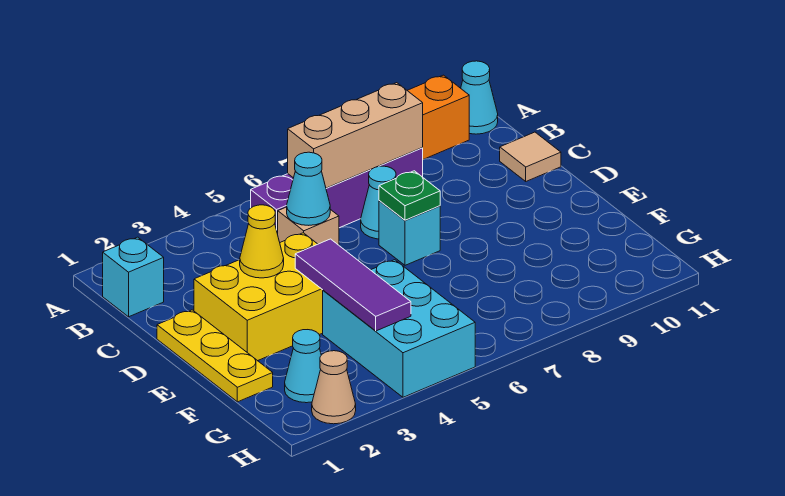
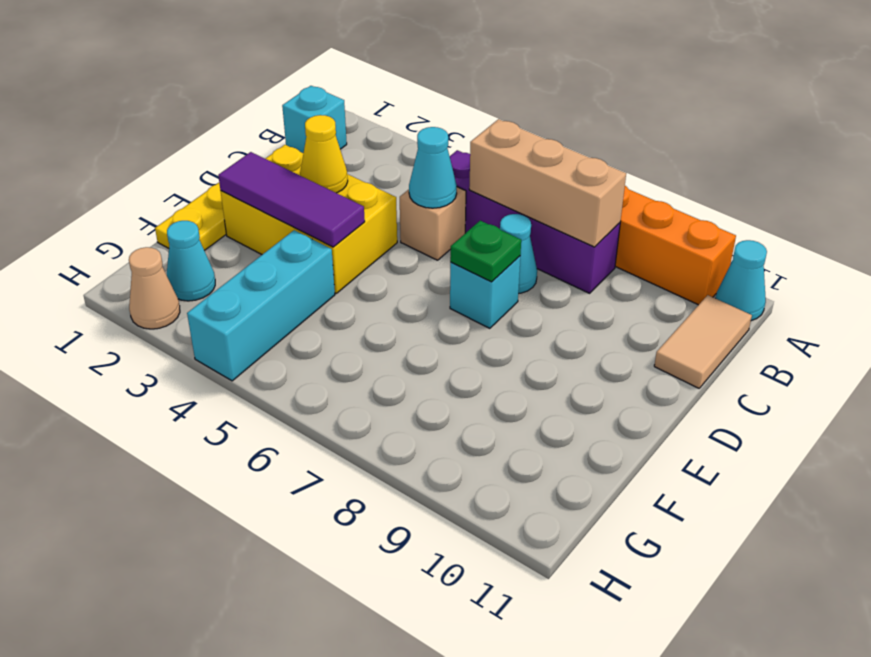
tan 1x1 tile [500,132,561,181] -> tan 1x2 tile [654,295,752,388]
purple 1x3 tile [295,239,411,331] -> purple 1x3 tile turned to [218,152,365,247]
cyan 2x3 brick [323,260,475,397] -> cyan 1x3 brick [187,230,335,381]

